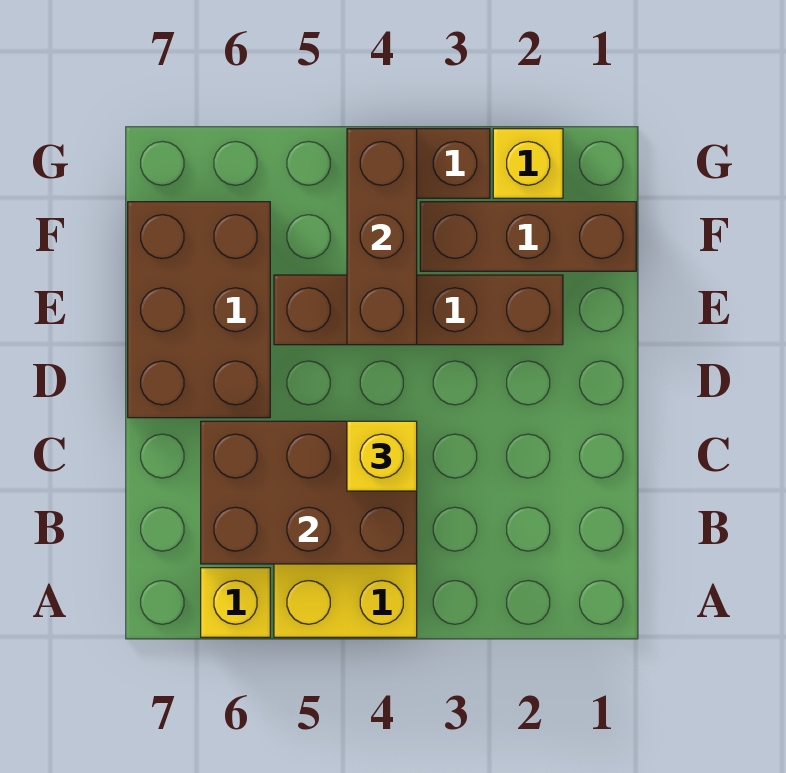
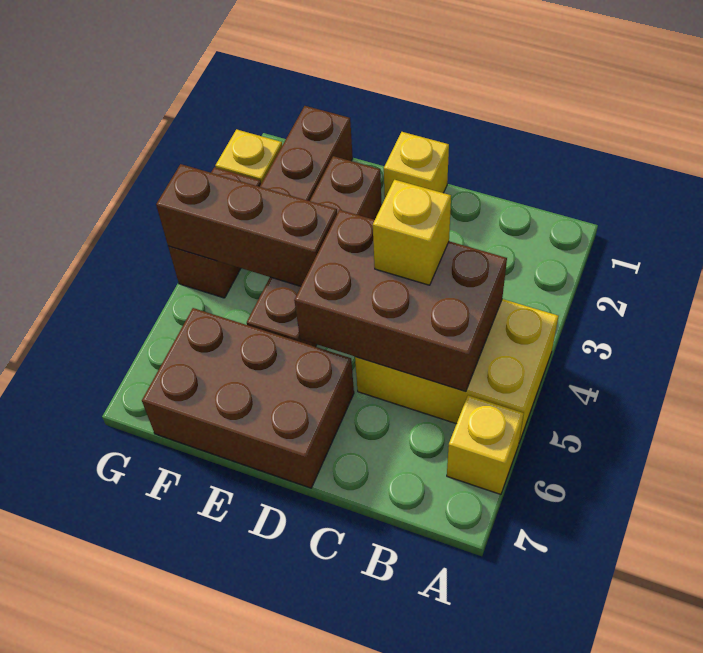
brown 2x3 brick [201,421,417,564] -> brown 2x3 brick turned to [294,210,507,391]
none -> yellow 1x1 brick [384,132,449,198]

